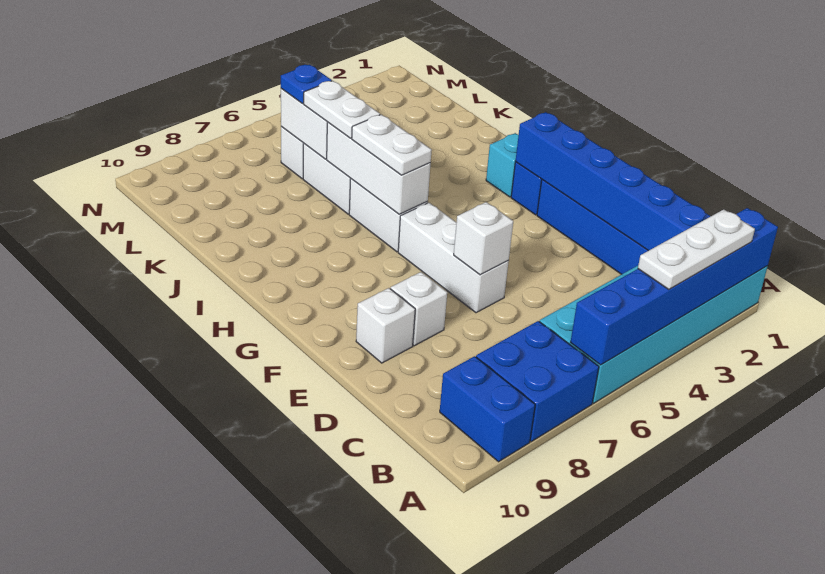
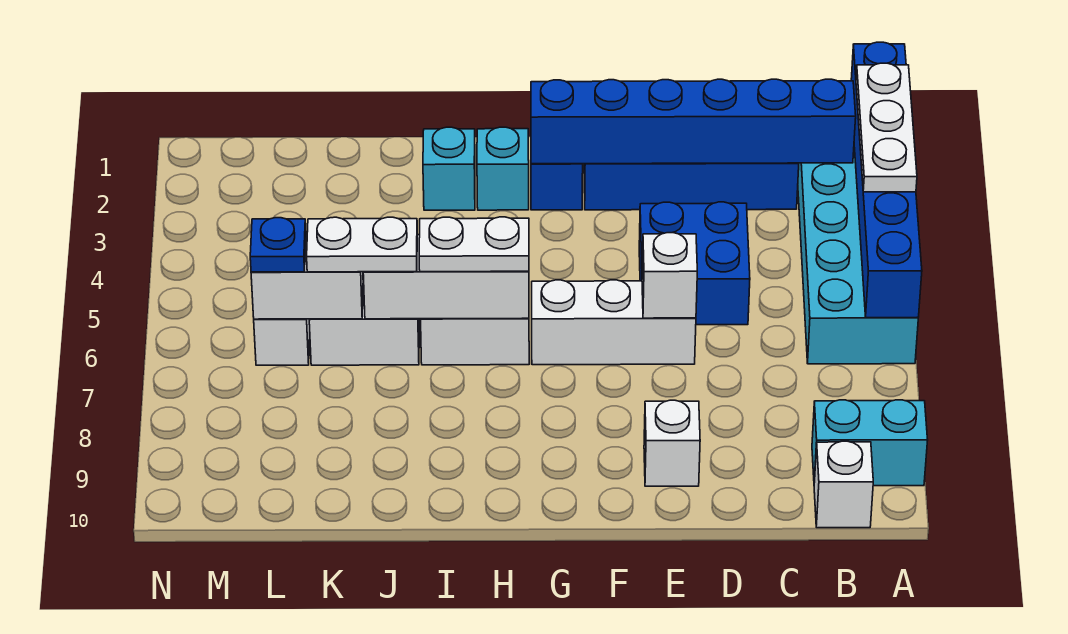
blue 2x2 brick [476,321,599,442] -> blue 2x2 brick moved to [639,202,750,325]
blue 1x2 brick [440,356,535,462] -> cyan 1x2 brick [812,400,928,486]
white 1x1 brick [390,272,447,346] -> white 1x1 brick moved to [814,441,873,528]
none -> cyan 1x1 brick [423,127,475,210]

